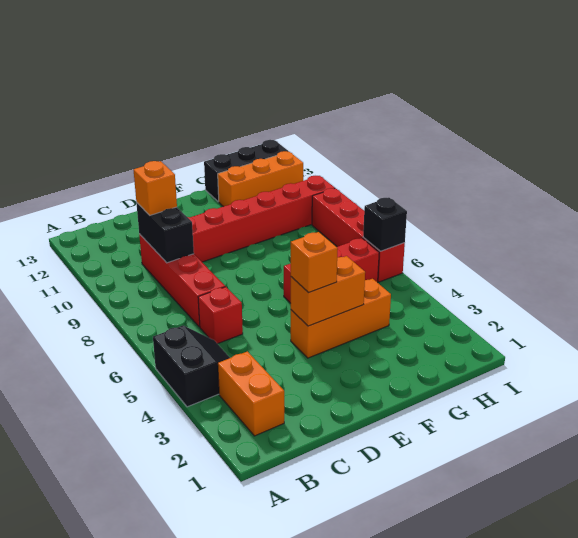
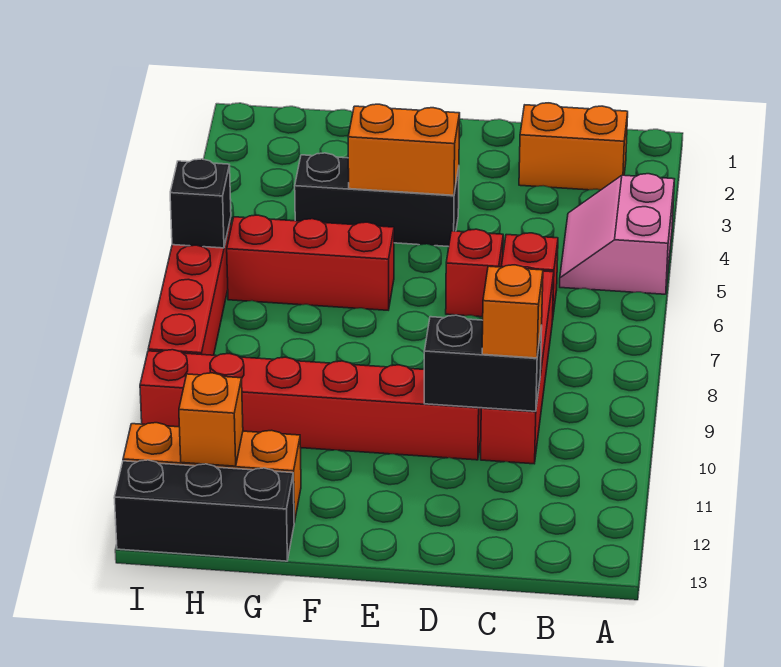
black 2x2 slope [153,326,230,407] -> pink 2x2 slope [560,174,674,294]
orange 1x2 brick [218,351,284,436] -> orange 1x2 brick turned to [519,103,628,190]
black 1x2 brick [136,202,194,263] -> black 1x2 brick turned to [424,315,542,411]
none -> red 1x1 brick [446,229,503,317]
orange 1x3 brick [291,279,391,358] -> black 1x3 brick [295,153,459,247]
orange 1x1 brick [291,232,338,293] -> orange 1x1 brick moved to [179,373,243,466]

